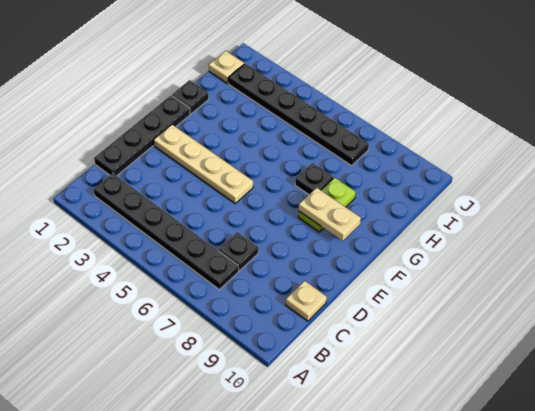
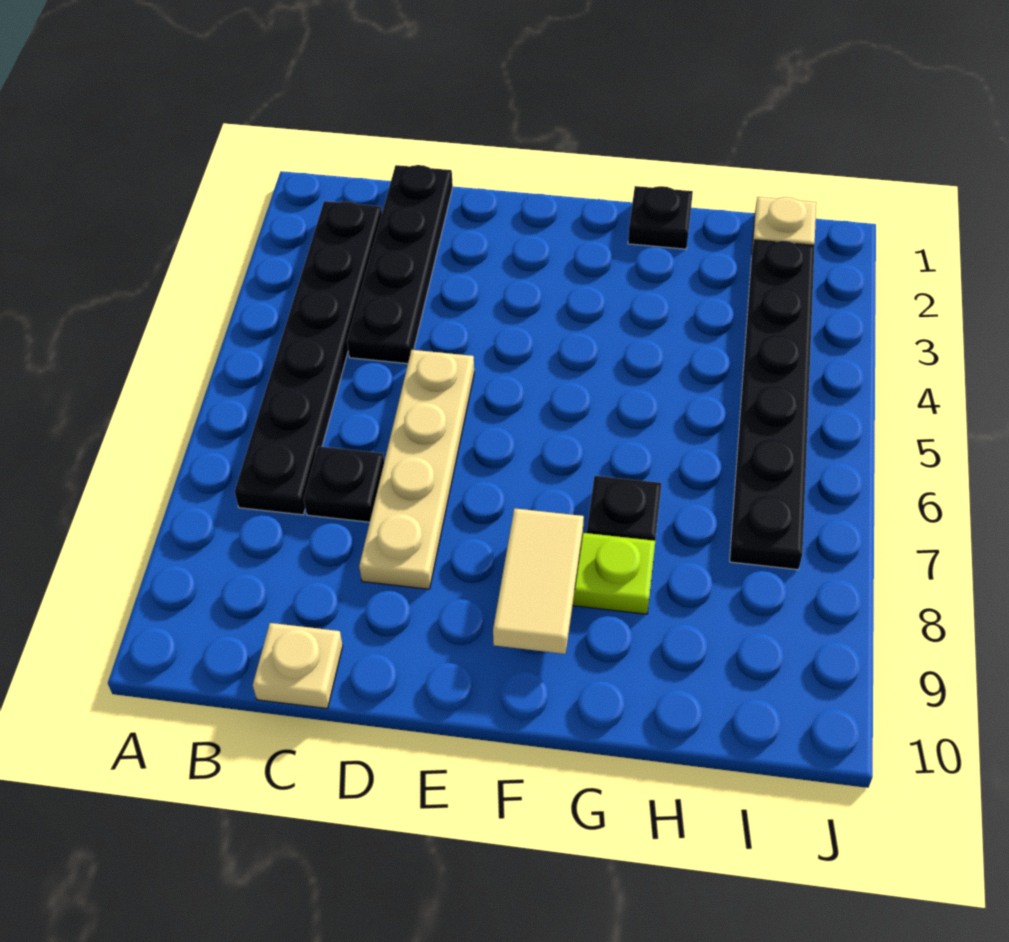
black 1x4 plate [94,95,190,176] -> black 1x4 plate turned to [347,165,453,364]
tan 1x4 plate [154,125,253,203] -> tan 1x4 plate moved to [359,350,474,589]
tan 1x2 plate [299,188,361,241] -> tan 1x2 tile [493,508,584,654]

